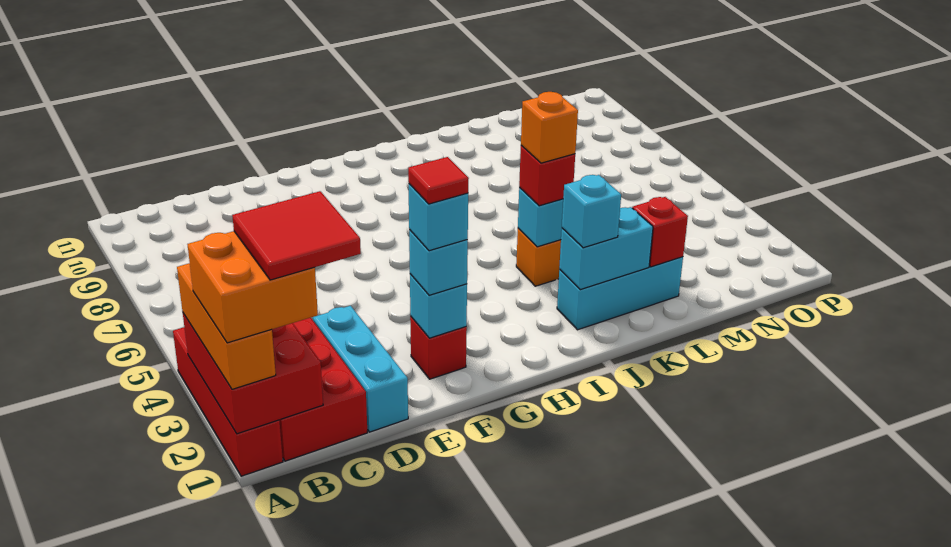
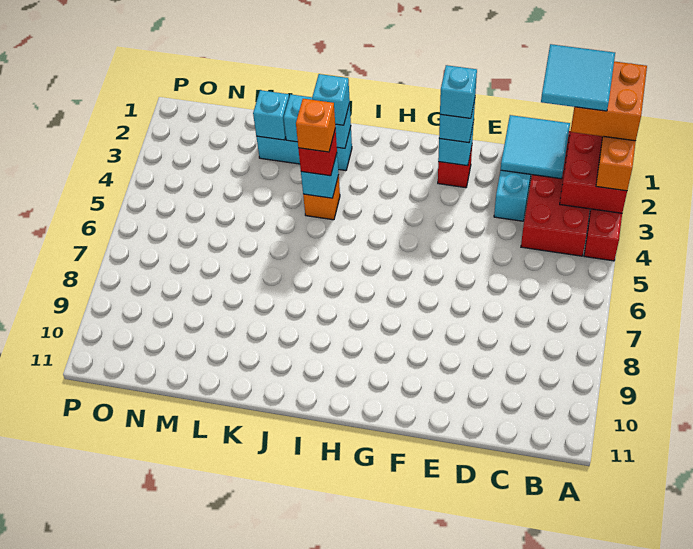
red 2x2 tile [232,191,361,280] -> cyan 2x2 tile [541,44,615,111]
none -> cyan 2x2 tile [501,115,570,179]
red 1x1 tile [408,157,469,204] -> none
red 1x1 brick [632,197,688,267] -> cyan 1x1 brick [253,90,289,140]

